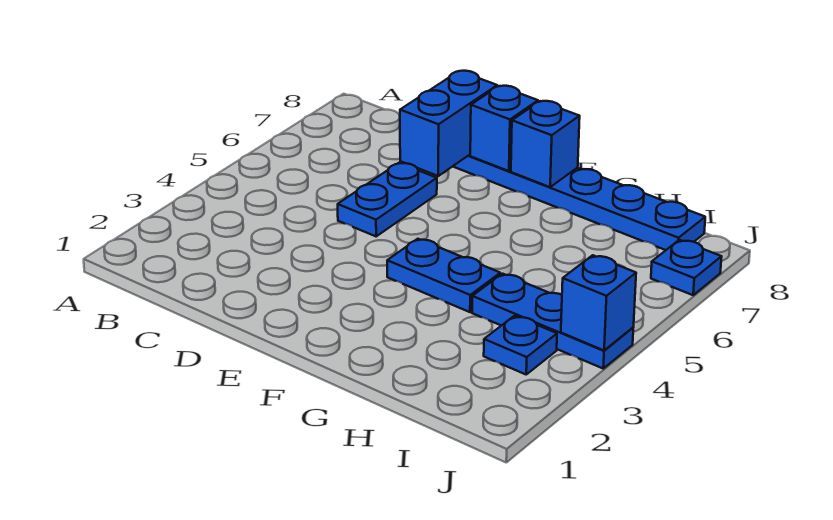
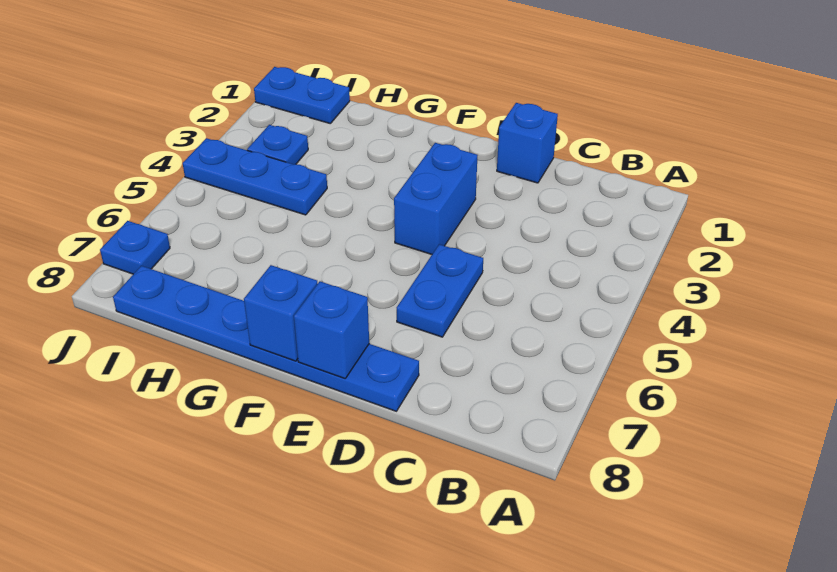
blue 1x2 brick [400,71,497,176] -> blue 1x2 brick moved to [394,143,478,254]
blue 1x2 plate [387,239,500,312] -> blue 1x2 plate moved to [254,67,350,124]
blue 1x1 brick [561,255,636,350] -> blue 1x1 brick moved to [497,103,558,183]

